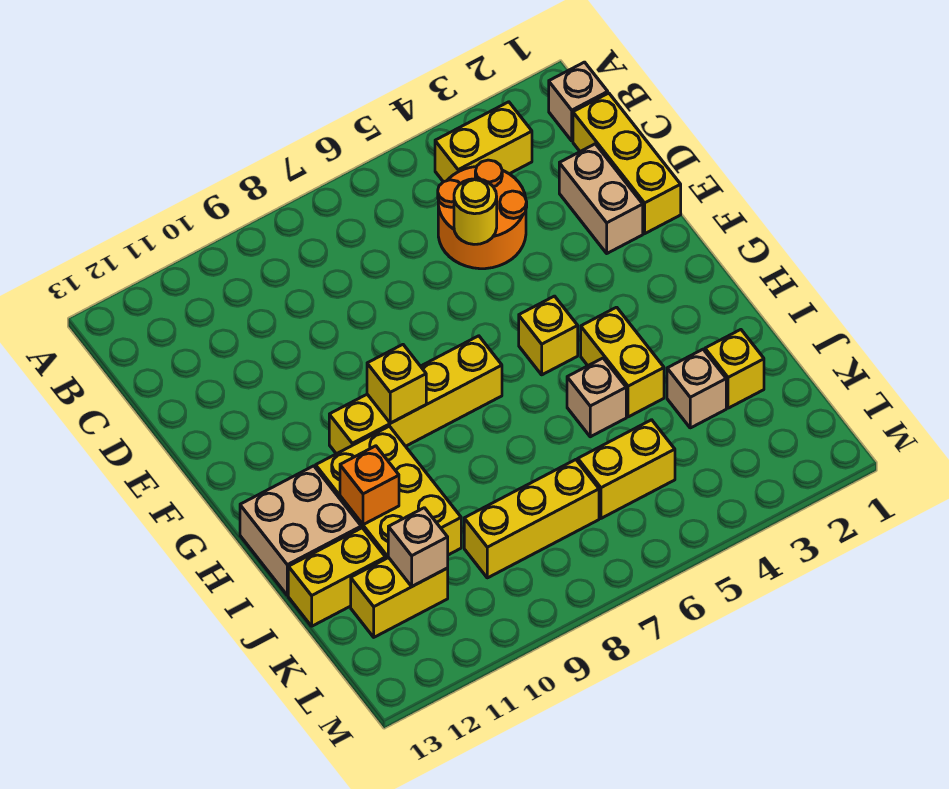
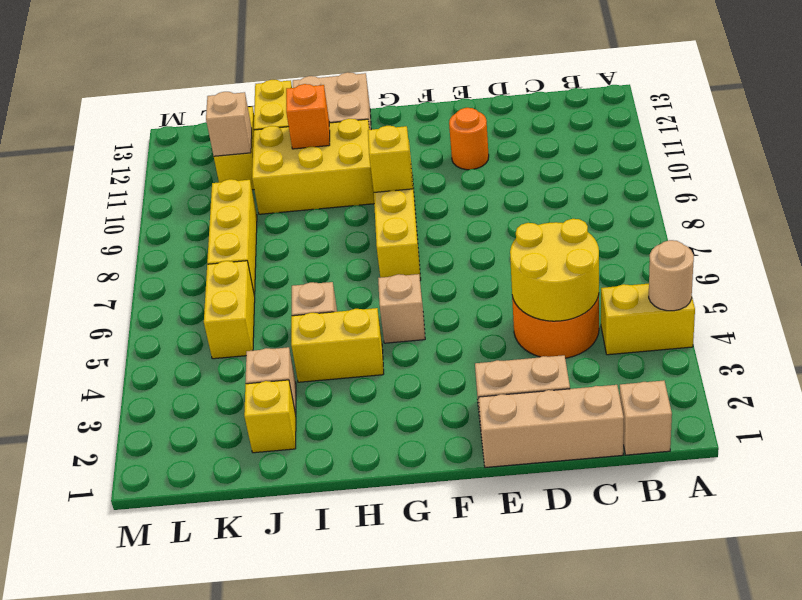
none -> tan 1x1 round brick [649,240,694,311]
yellow 1x2 brick [435,102,532,182] -> yellow 1x2 brick turned to [601,284,695,355]
yellow 1x3 brick [573,93,681,234] -> tan 1x3 brick [478,385,624,468]
yellow 1x1 round brick [454,179,497,244] -> yellow 2x2 round brick [510,219,599,321]
none -> orange 1x1 round brick [449,108,489,170]
yellow 1x1 brick [519,296,578,375] -> tan 1x1 brick [378,274,425,343]

